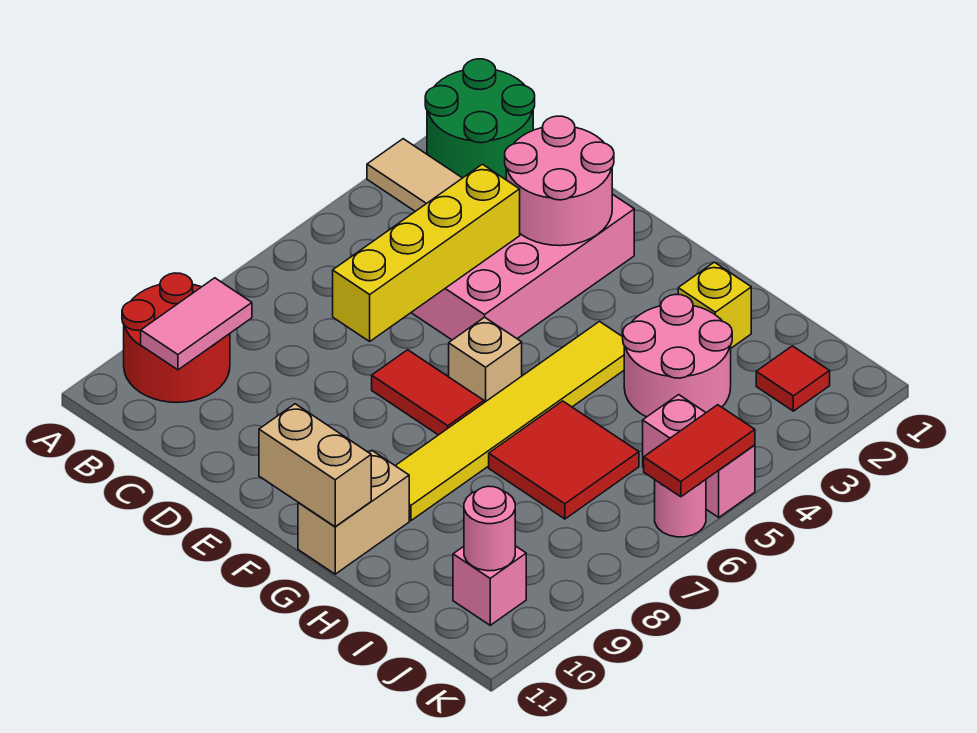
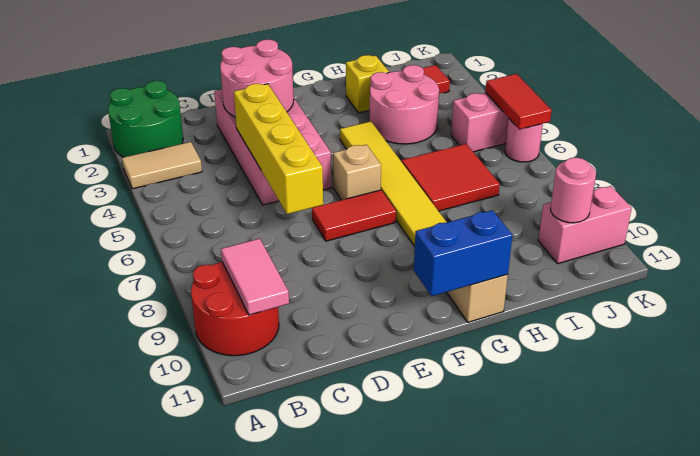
tan 1x2 brick [259,404,371,527] -> blue 1x2 brick [414,210,512,296]
pink 1x1 brick [453,546,526,625] -> pink 1x2 brick [538,186,632,264]

